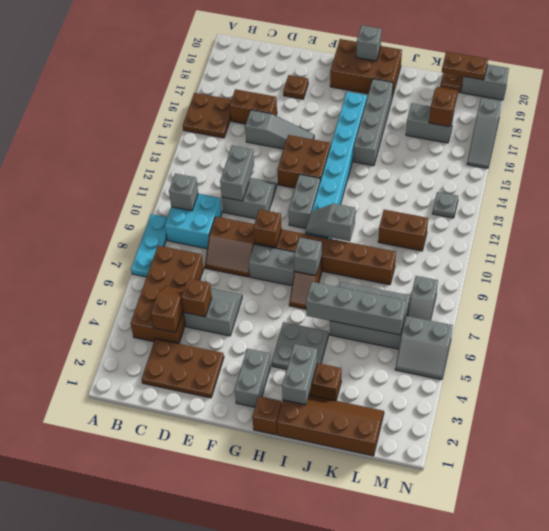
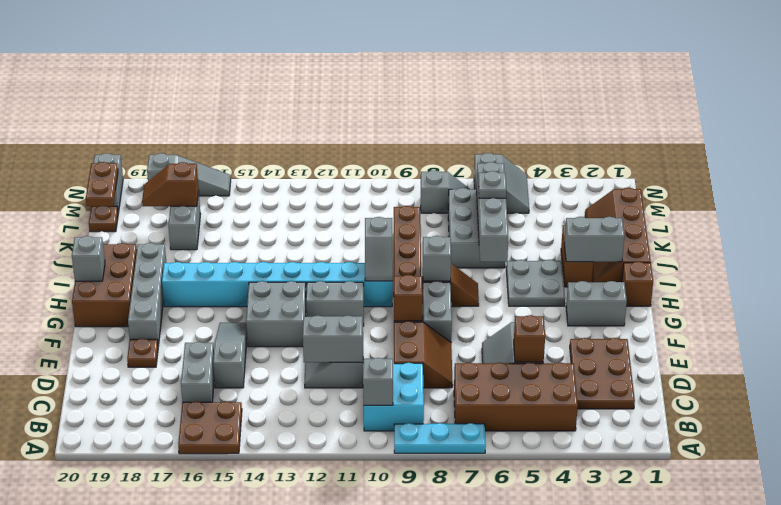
brown 1x2 slope [151,286,184,332] -> none
brown 1x2 brick [230,89,277,124] -> grey 1x2 brick [181,342,214,402]
brown 2x2 brick [277,135,331,188] -> grey 2x2 brick [246,281,306,347]
grey 1x4 brick [354,79,393,166] -> grey 1x4 brick turned to [128,243,166,346]
brown 1x2 brick [378,210,428,251] -> none
grey 1x1 plate [433,192,458,218] -> grey 1x1 plate moved to [478,171,507,198]

